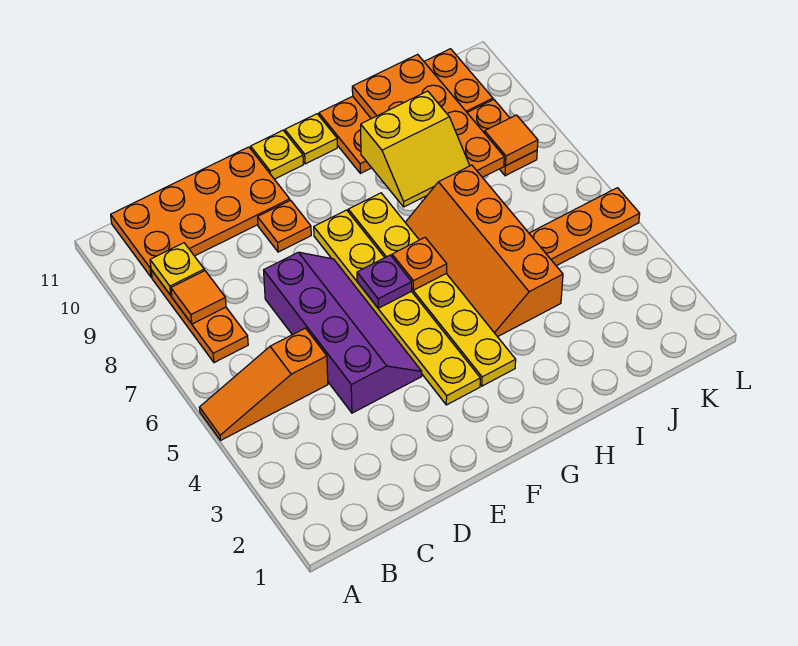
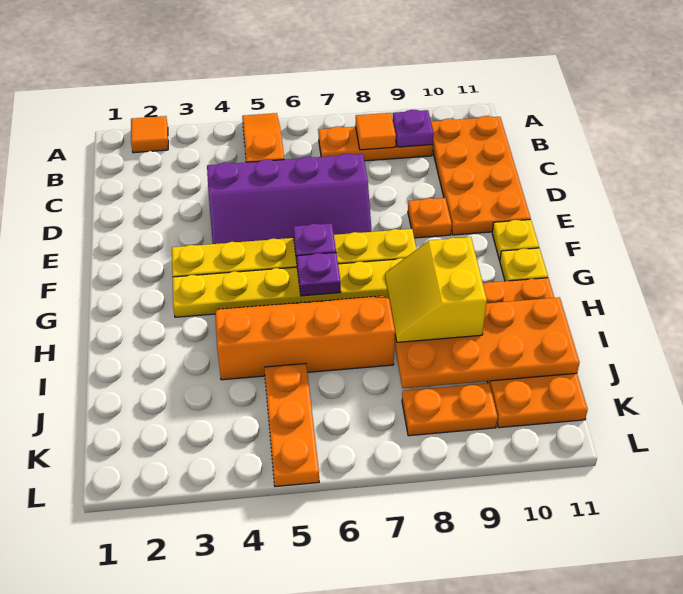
yellow 1x1 plate [150,243,204,295] -> purple 1x1 plate [393,109,434,147]
orange 1x1 plate [392,238,447,290] -> purple 1x1 plate [297,253,341,296]
orange 1x1 tile [485,115,538,166] -> orange 1x1 tile moved to [131,116,168,153]

